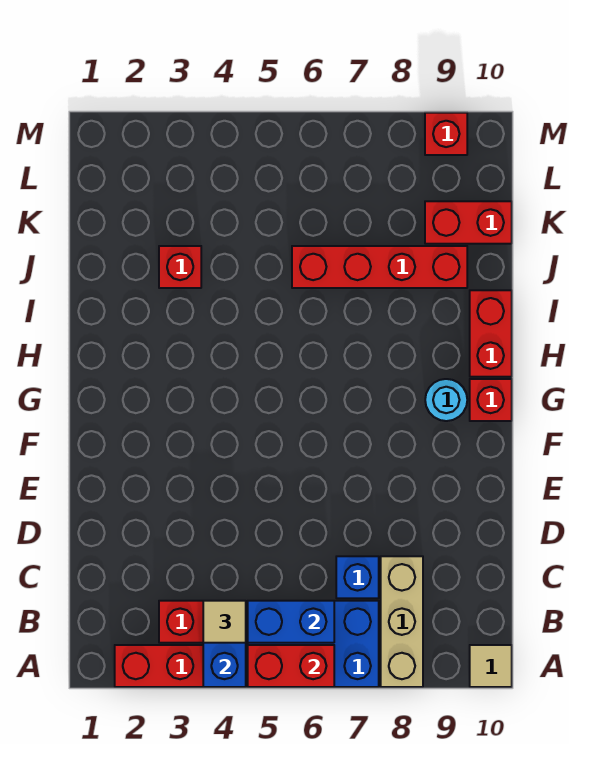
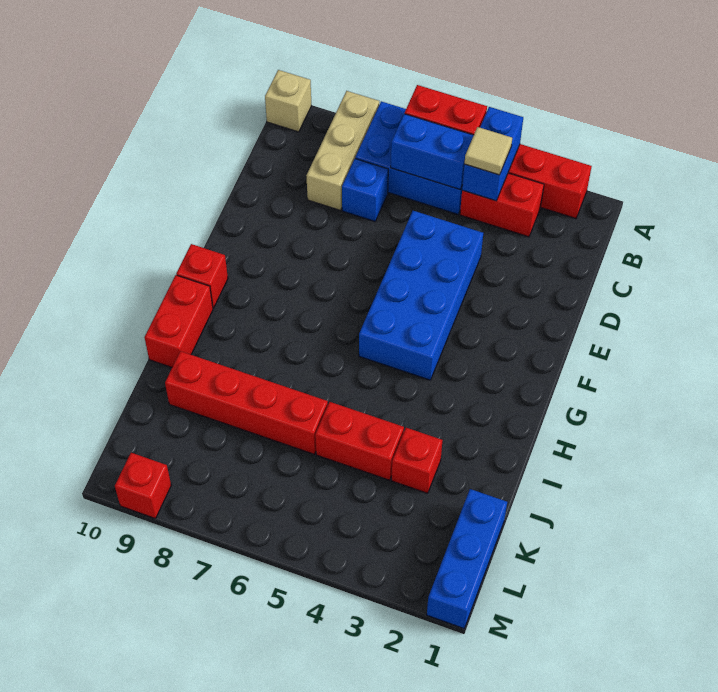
tan 1x1 tile [470,645,512,687] -> tan 1x1 brick [265,70,311,132]
none -> blue 2x4 brick [359,211,483,380]
cyan 1x1 round brick [425,379,467,421] -> none
none -> blue 1x3 brick [427,489,507,628]
red 1x2 brick [425,201,512,244] -> red 1x2 brick moved to [315,402,404,480]

